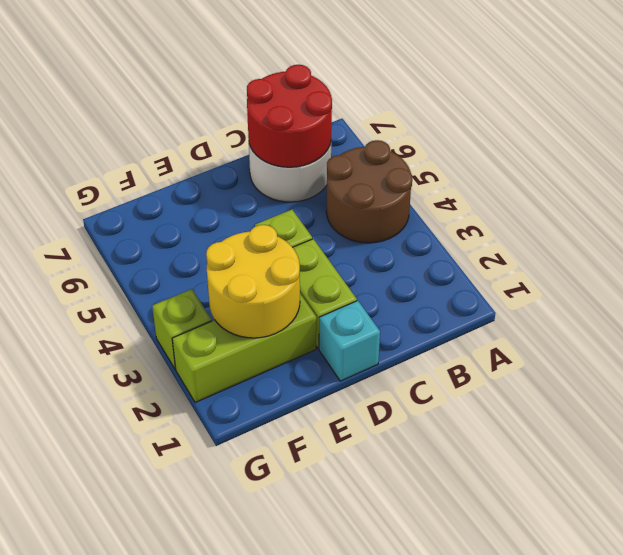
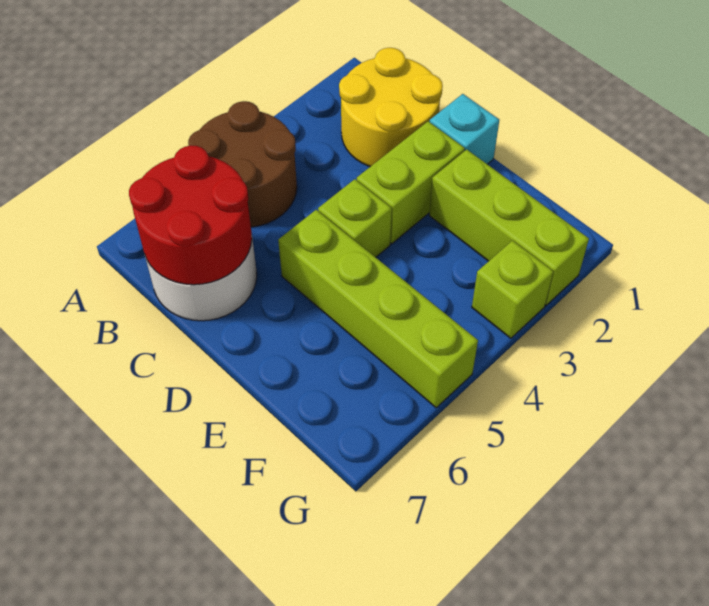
none -> lime 1x4 brick [278,210,478,408]
yellow 2x2 round brick [206,225,300,338] -> yellow 2x2 round brick moved to [339,48,443,167]

